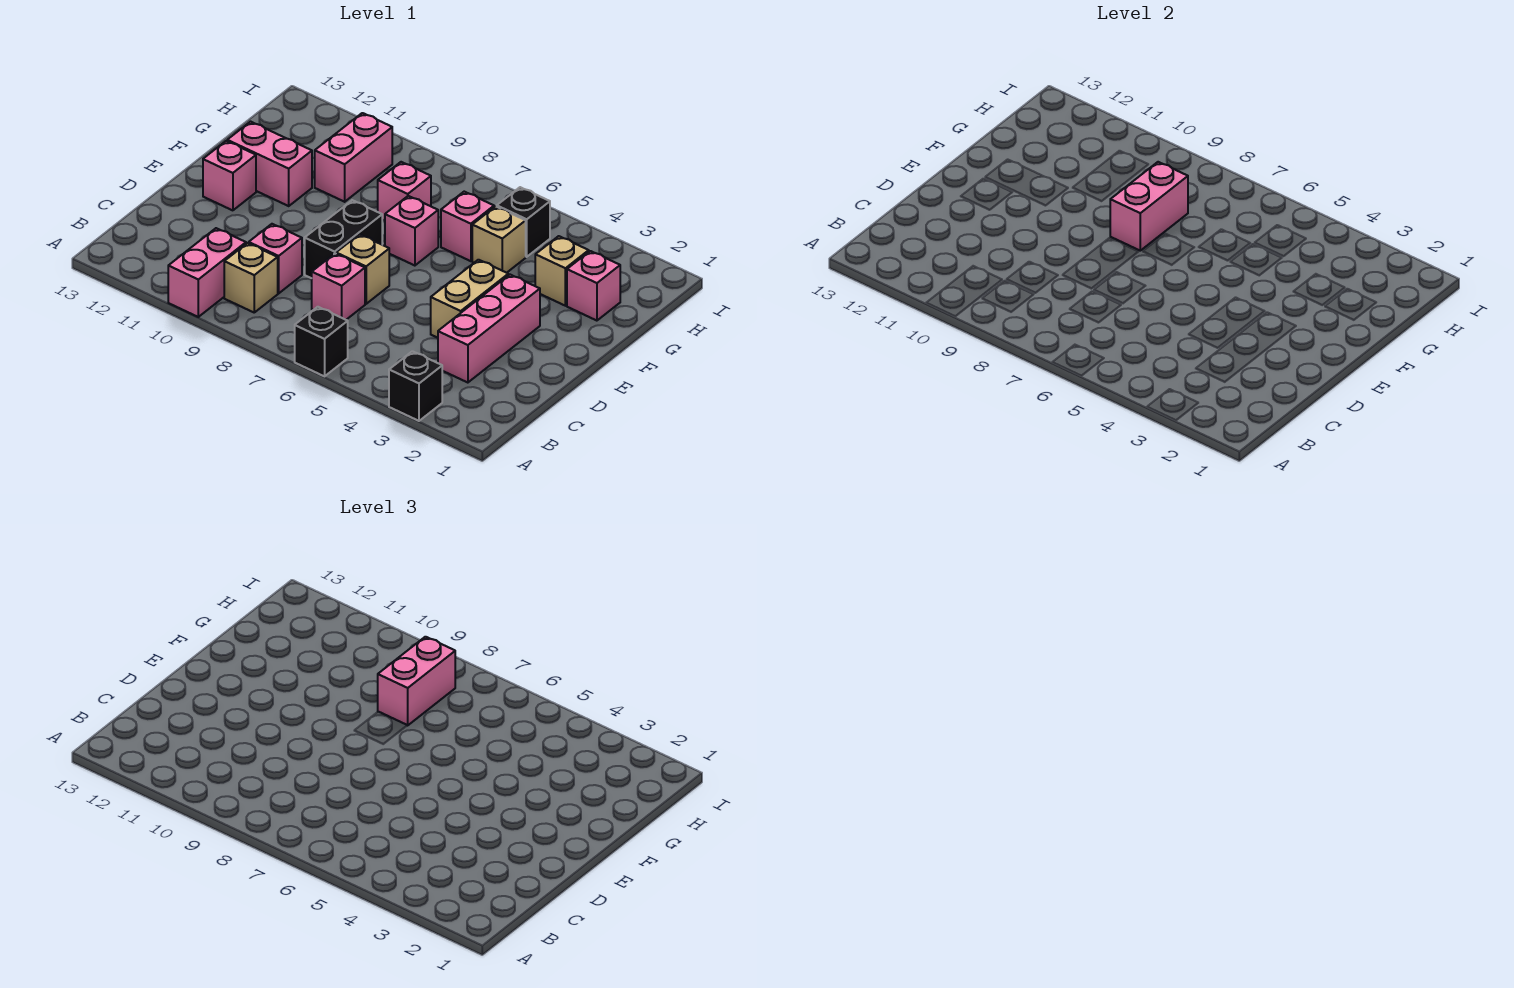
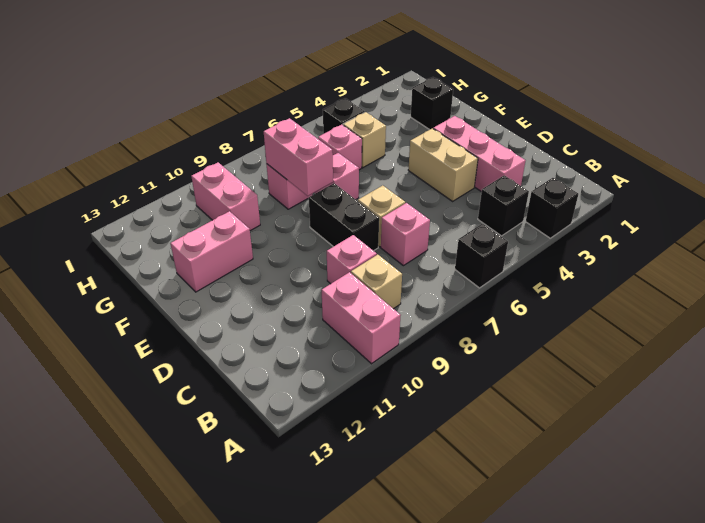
none -> black 1x1 brick [478,175,529,236]
pink 1x1 brick [203,141,256,210] -> none
pink 1x1 brick [567,251,620,321] -> black 1x1 brick [411,77,453,130]
tan 1x1 brick [535,236,589,306] -> none
pink 1x2 brick [378,637,455,725] -> none

